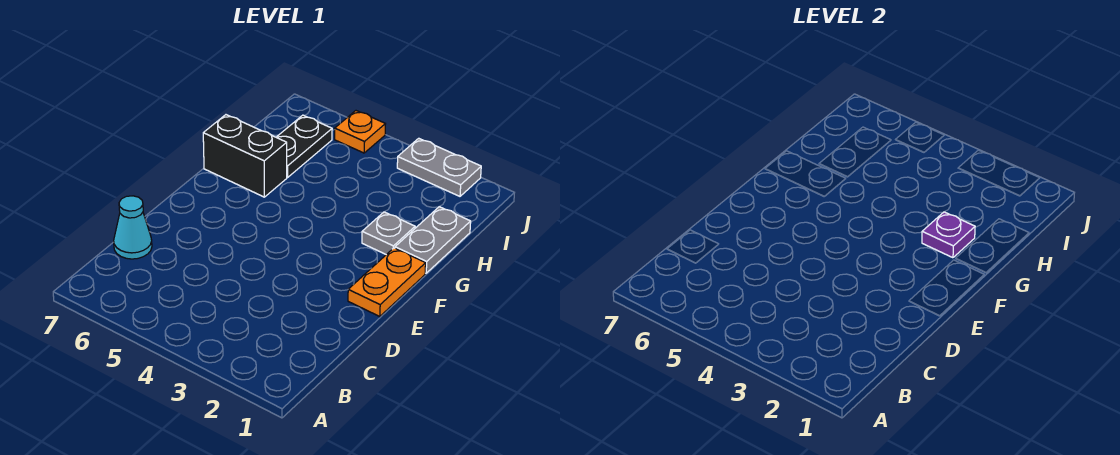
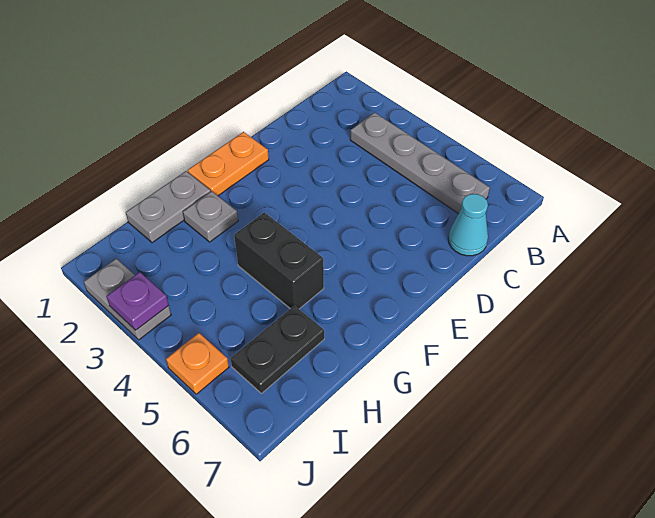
none -> grey 1x4 plate [350,112,490,214]
purple 1x1 plate [922,212,975,258] -> purple 1x1 plate moved to [107,272,169,330]
black 1x2 brick [203,115,287,197] -> black 1x2 brick moved to [234,213,324,309]

